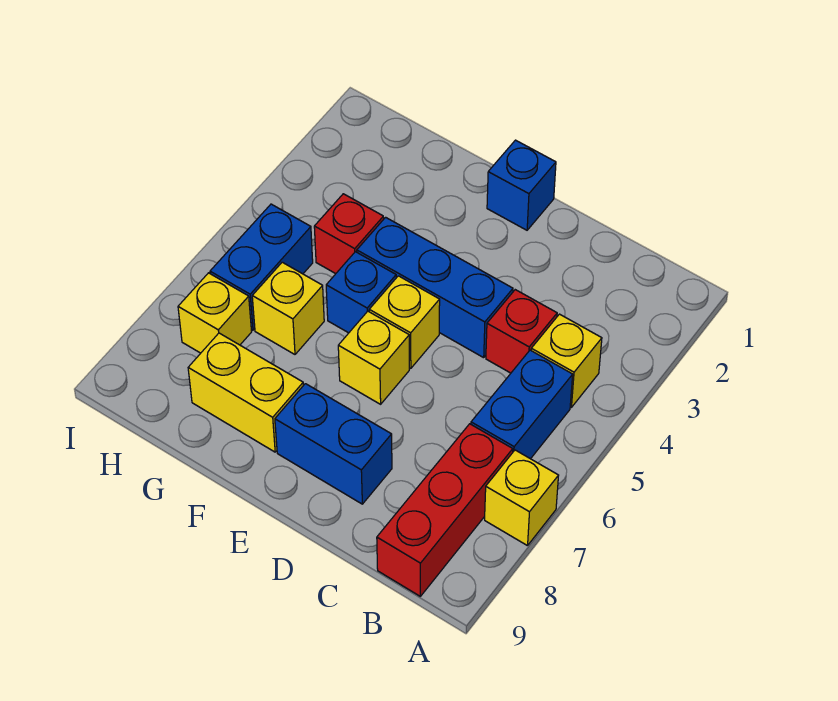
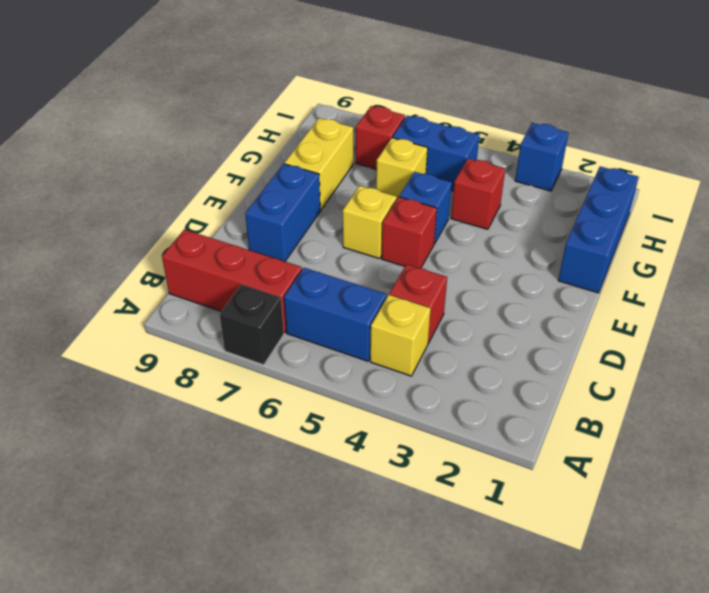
yellow 1x1 brick [485,450,559,546] -> black 1x1 brick [220,284,284,365]
blue 1x3 brick [357,217,513,358] -> blue 1x3 brick moved to [558,167,639,293]
blue 1x1 brick [487,140,556,230] -> blue 1x1 brick moved to [515,123,569,191]
yellow 1x1 brick [369,276,440,368] -> red 1x1 brick [382,197,437,268]
yellow 1x1 brick [178,273,252,353] -> red 1x1 brick [356,106,405,169]

